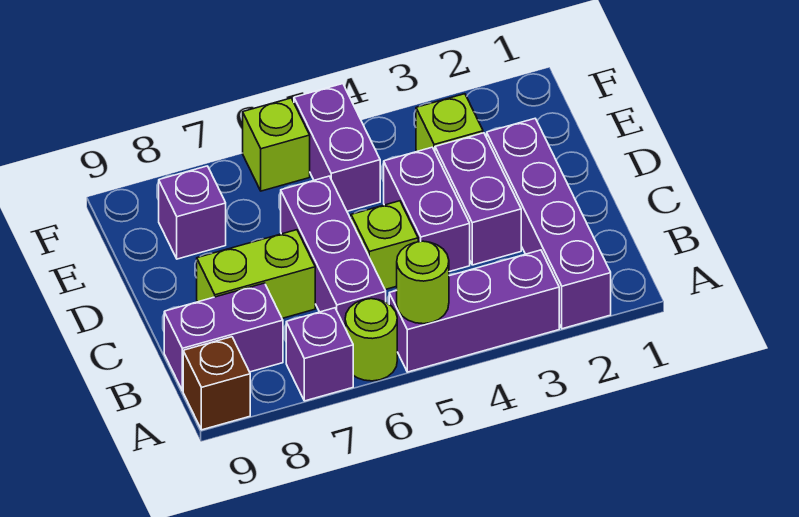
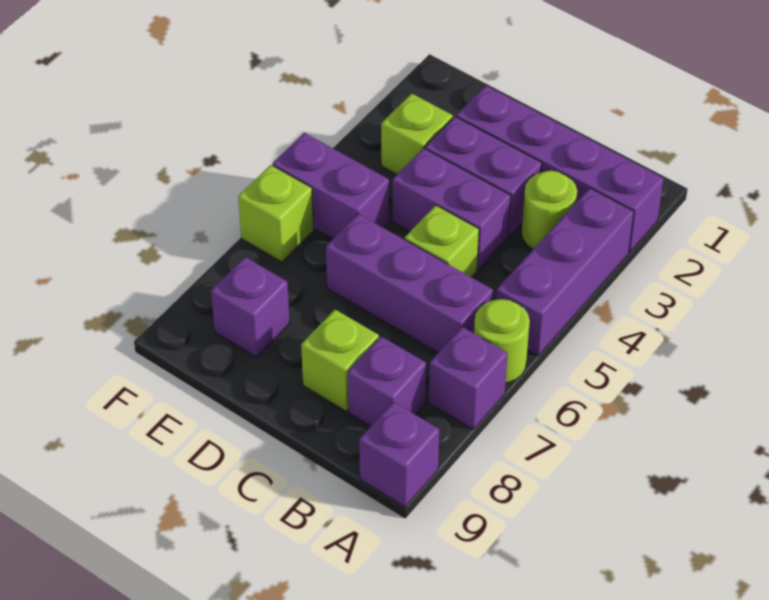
lime 1x1 round brick [397,241,449,324] -> lime 1x1 round brick moved to [522,171,577,249]
brown 1x1 brick [183,337,250,430] -> purple 1x1 brick [359,402,439,507]
purple 1x2 brick [164,283,283,391] -> purple 1x1 brick [348,336,426,426]
lime 1x2 brick [197,230,315,318] -> lime 1x1 brick [301,310,379,411]

